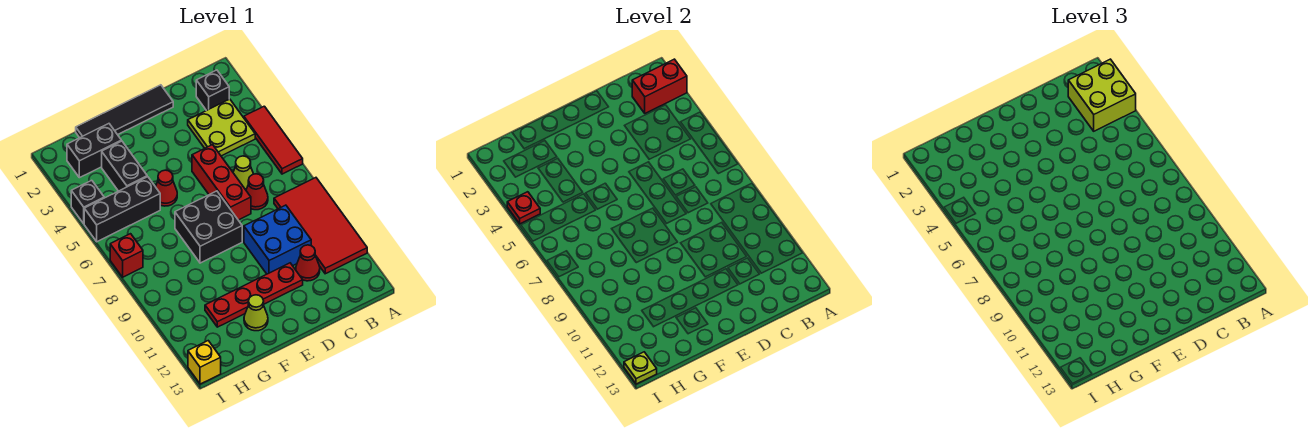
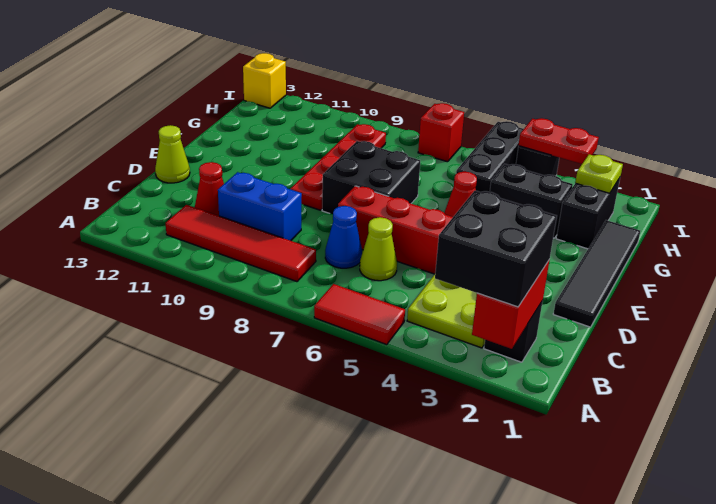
lime 2x2 brick [1068,59,1136,131] -> black 2x2 brick [435,191,557,307]
red 1x3 tile [244,106,303,174] -> red 1x2 tile [314,284,405,345]
red 2x4 tile [274,178,367,274] -> red 1x4 tile [166,205,316,282]
red 1x1 cone [246,174,268,210] -> blue 1x1 cone [325,206,362,268]
blue 2x2 brick [244,205,311,274] -> blue 1x2 brick [218,172,302,241]
red 1x4 plate [205,263,303,327] -> red 1x4 plate moved to [290,124,386,210]
lime 1x1 cone [244,295,268,331] -> lime 1x1 cone moved to [155,125,190,183]
red 1x1 plate [507,192,540,224] -> red 1x2 plate [519,118,599,164]
lime 1x1 plate [624,352,657,384] -> lime 1x1 plate moved to [575,154,623,193]

